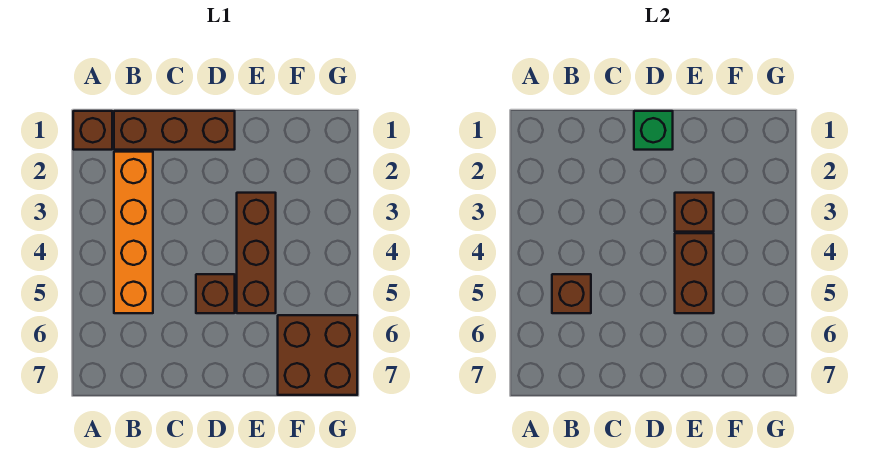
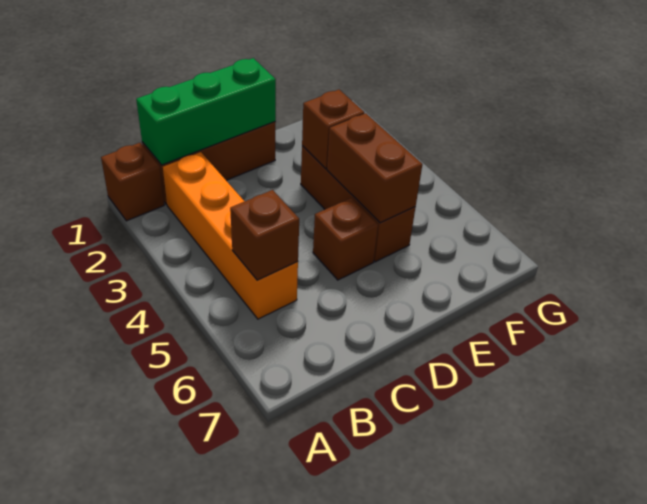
green 1x1 brick [634,111,673,150] -> green 1x3 brick [136,58,276,165]
brown 2x2 brick [278,315,357,395] -> none

